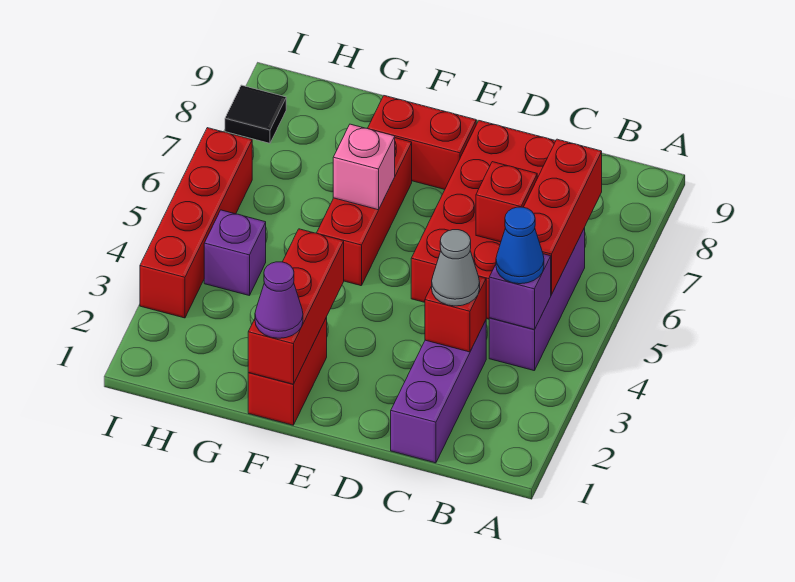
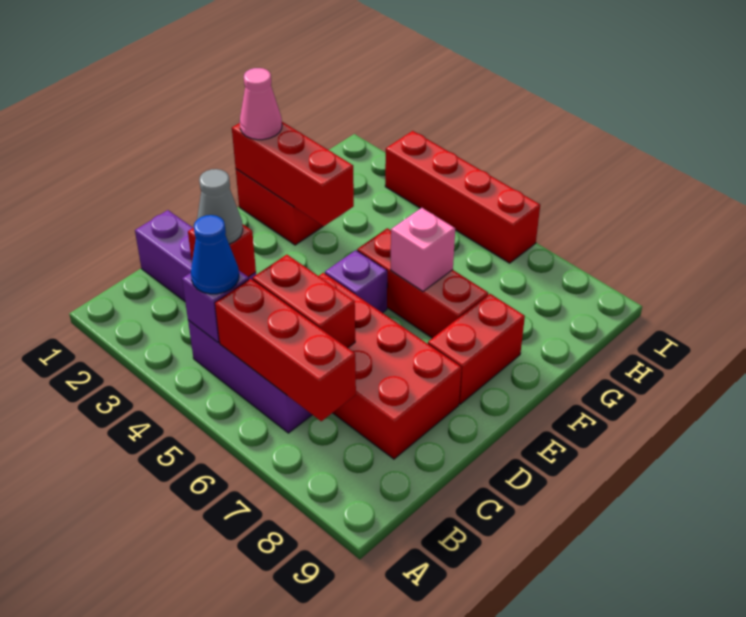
red 1x1 brick [476,162,537,242] -> red 1x2 brick [252,255,355,348]
purple 1x1 cone [255,262,303,338] -> pink 1x1 cone [240,68,282,140]
purple 1x1 brick [204,210,266,296] -> purple 1x1 brick moved to [325,250,387,313]
black 1x1 tile [225,85,286,143] -> none

